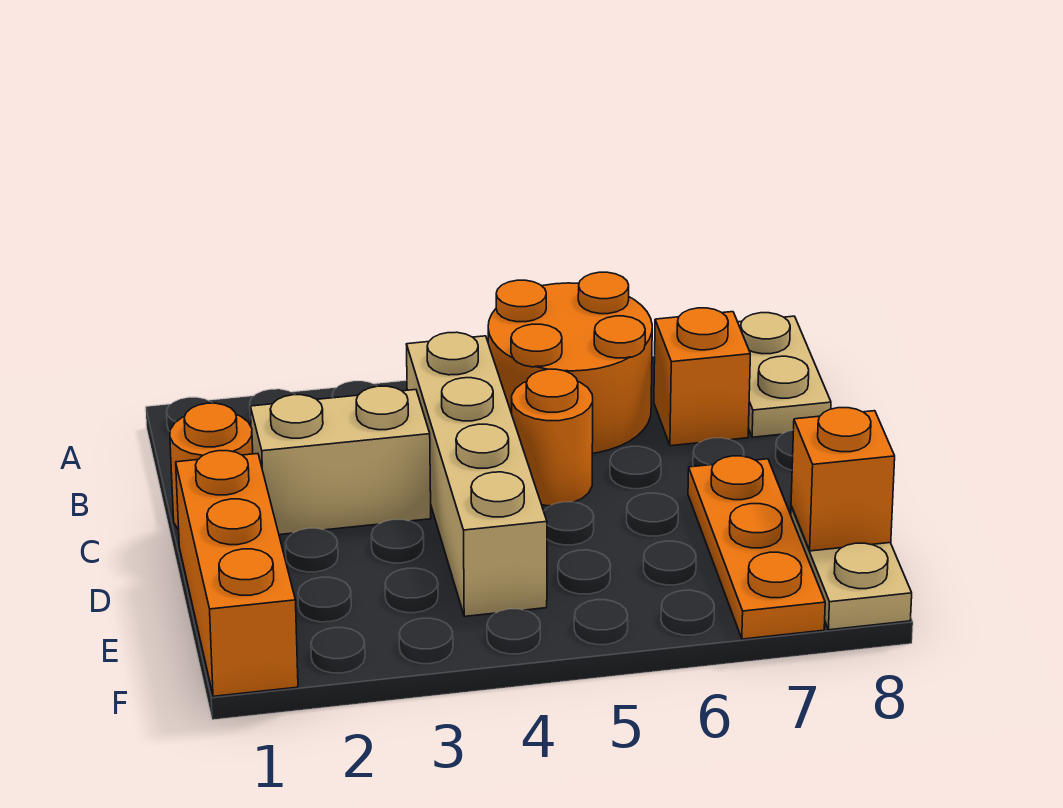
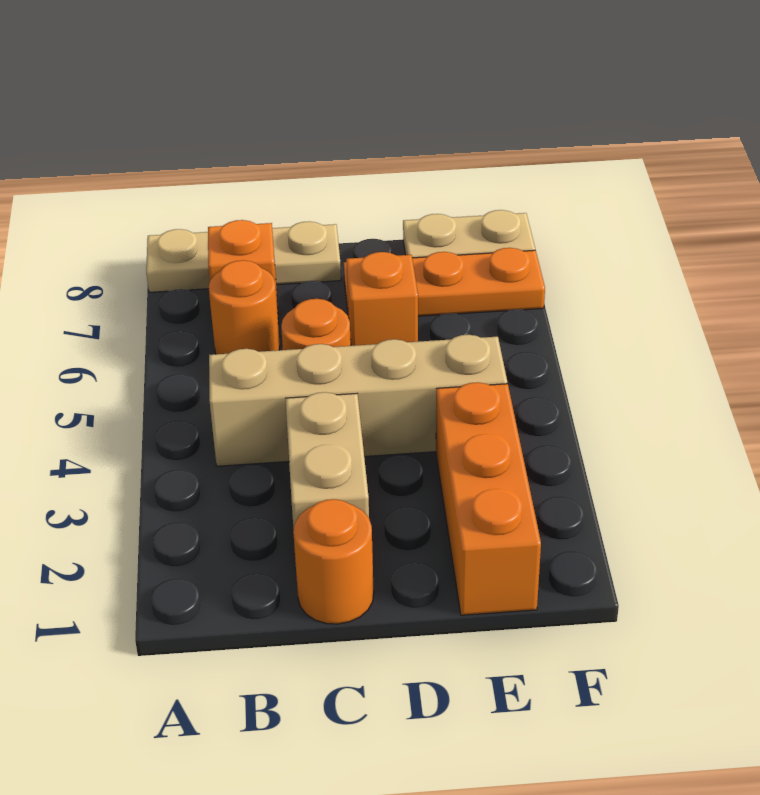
orange 2x2 round brick [488,272,652,453] -> orange 1x1 round brick [209,260,280,354]
tan 1x2 plate [738,313,831,437] -> tan 1x3 plate [146,221,341,292]
orange 1x3 brick [176,451,298,696] -> orange 1x3 brick turned to [436,382,541,615]
orange 1x1 brick [791,408,895,551] -> orange 1x1 brick moved to [346,252,418,346]

